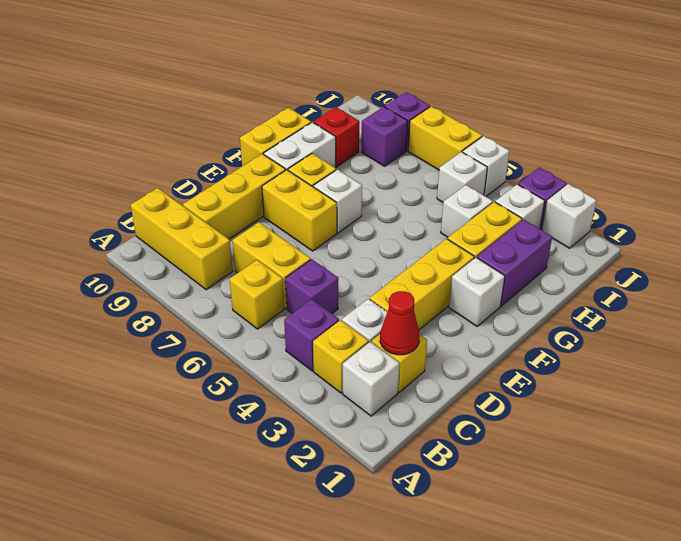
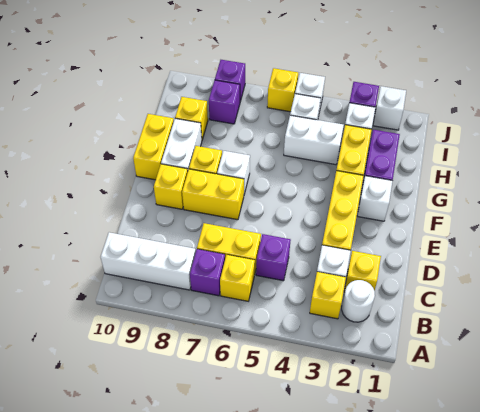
white 1x1 brick [343,342,400,416] -> white 1x1 round brick [342,280,375,322]
purple 1x1 brick [284,299,339,371] -> purple 1x1 brick moved to [190,249,225,296]
yellow 1x3 brick [131,188,233,290] -> white 1x3 brick [101,232,196,290]
red 1x1 cone [380,291,420,355] -> none
yellow 1x3 brick [183,154,286,239] -> yellow 1x1 brick [154,164,188,209]
white 1x1 brick [441,185,493,237] -> white 1x2 brick [284,115,344,165]
red 1x1 brick [313,107,359,167] -> yellow 1x1 brick [175,97,208,140]
yellow 1x2 brick [408,106,482,170] -> yellow 1x1 brick [267,68,298,112]

